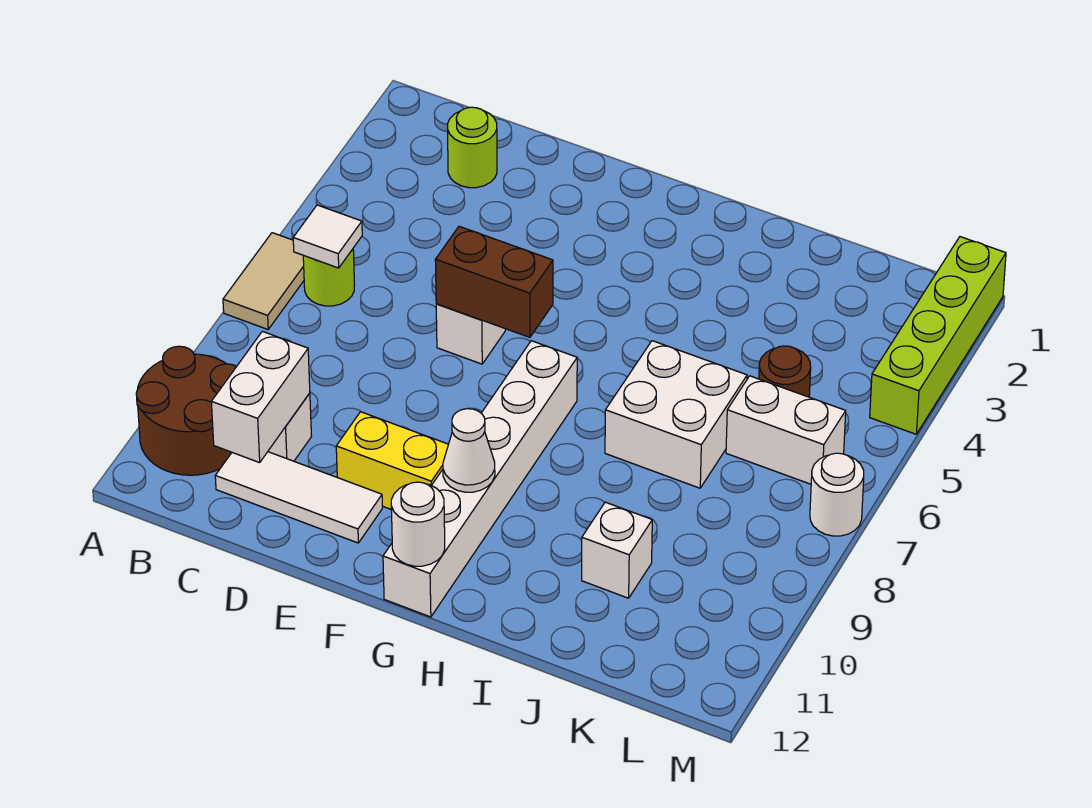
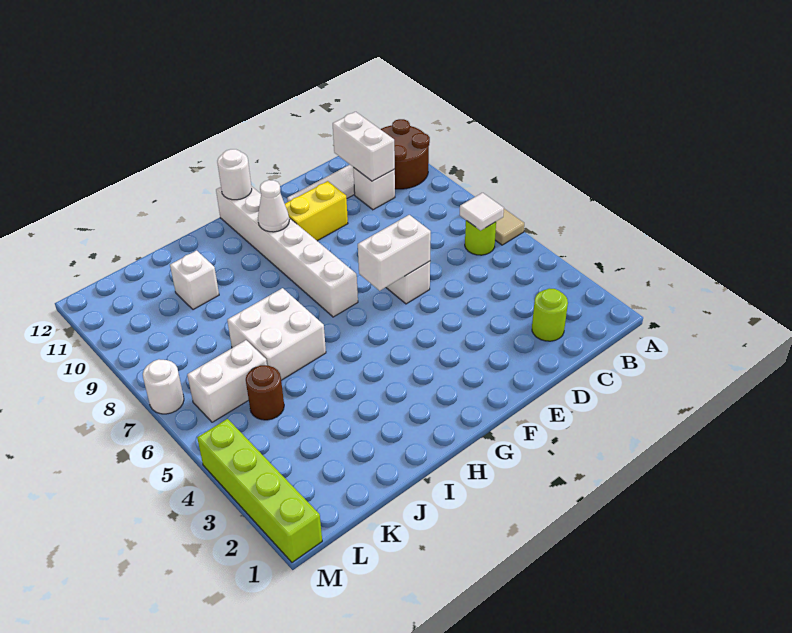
brown 1x2 brick [435,226,553,337] -> white 1x2 brick [358,215,431,291]

